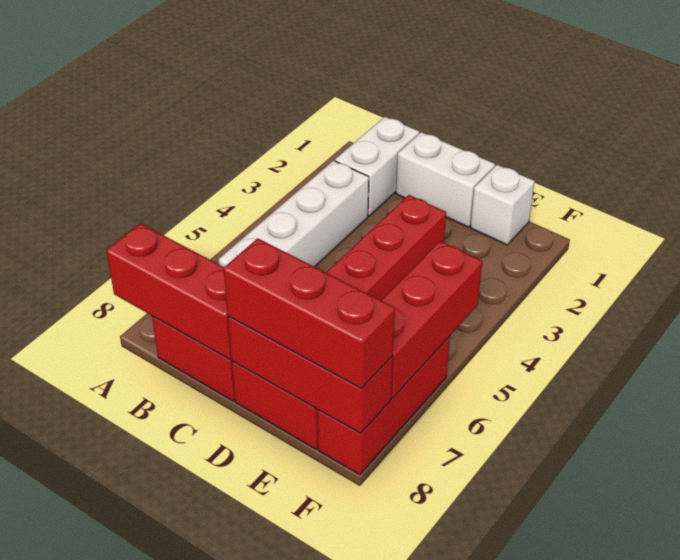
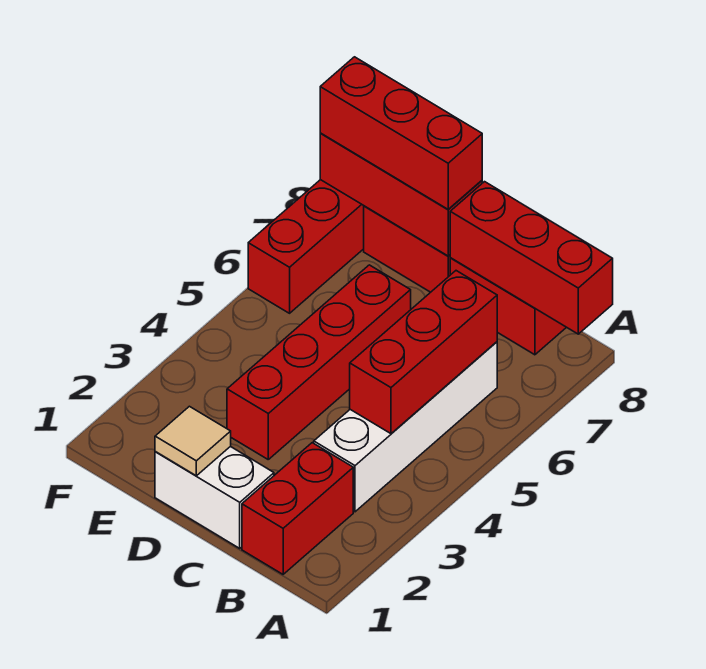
white 1x2 brick [335,117,419,216] -> red 1x2 brick [242,443,353,574]
none -> tan 1x1 tile [155,406,231,476]
white 1x1 brick [470,165,535,245] -> none
red 1x3 brick [381,241,482,399] -> red 1x3 brick moved to [350,271,497,434]

